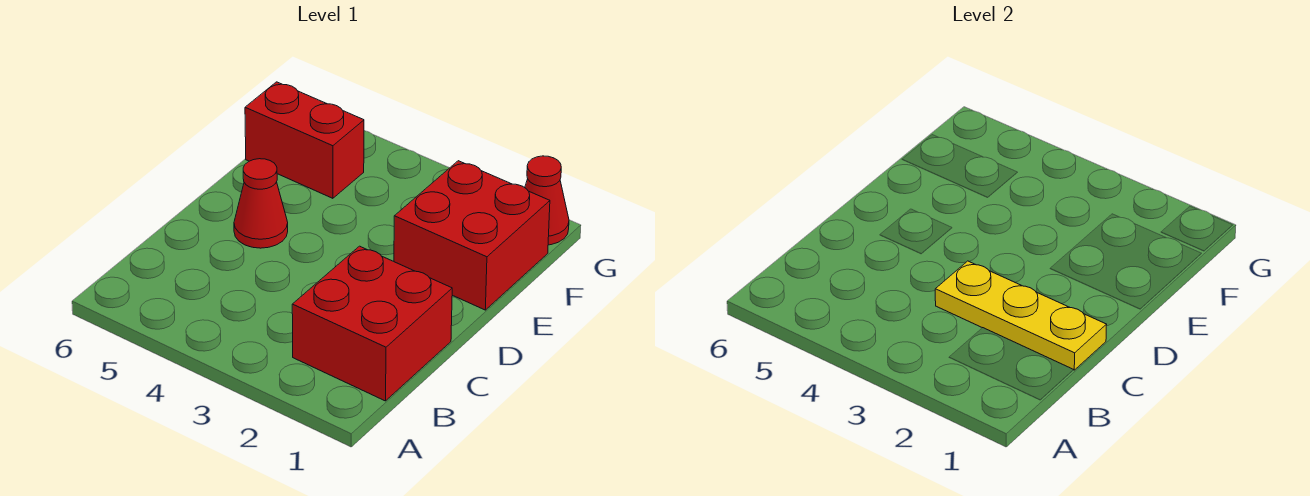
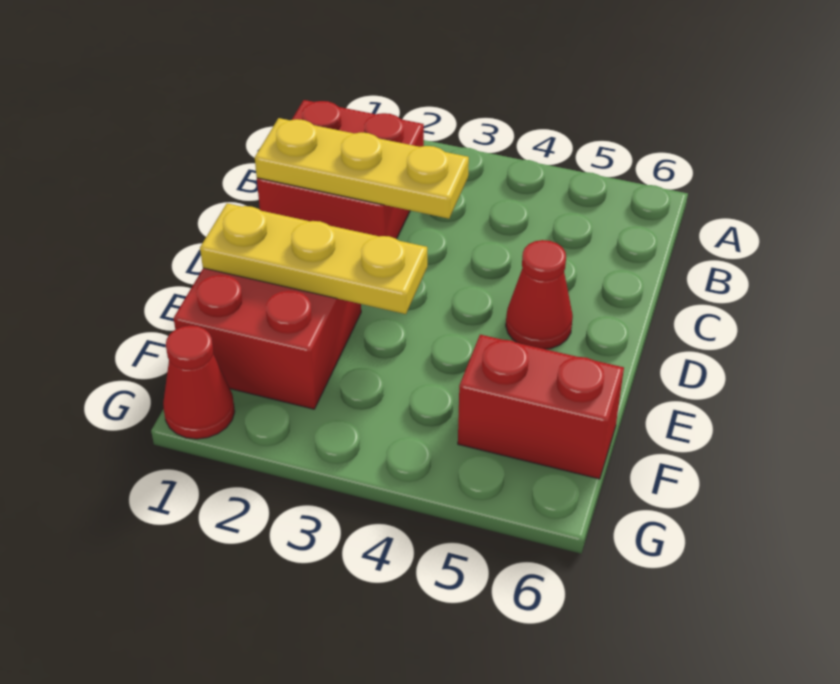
none -> yellow 1x3 plate [200,203,427,314]

